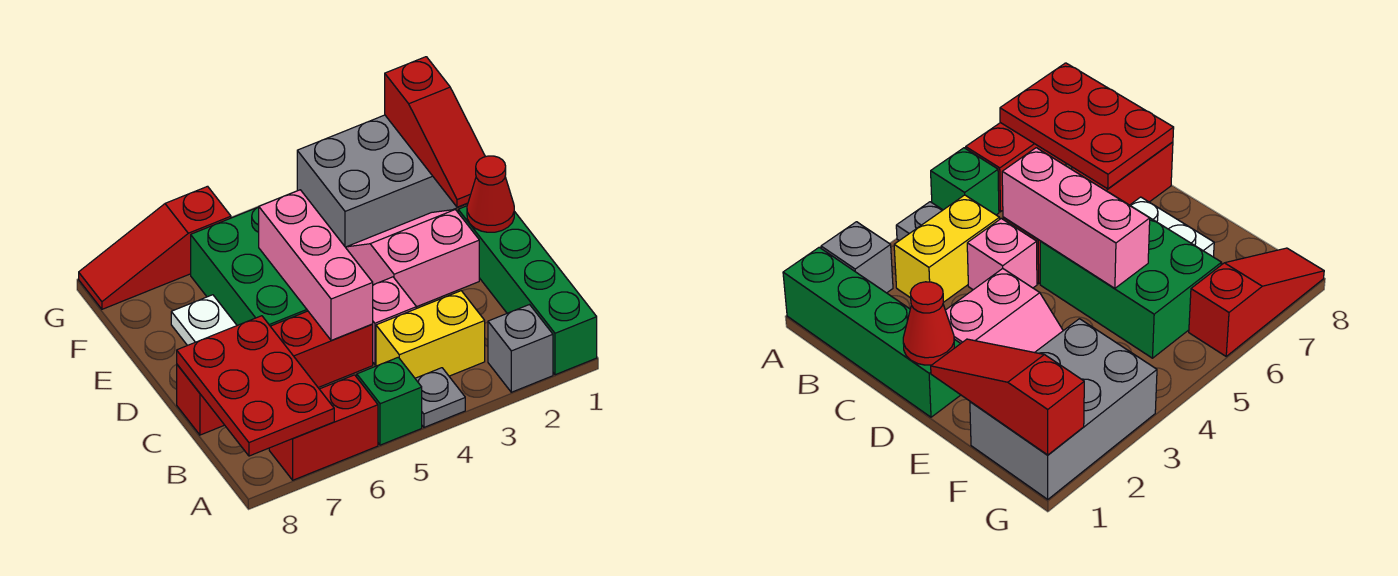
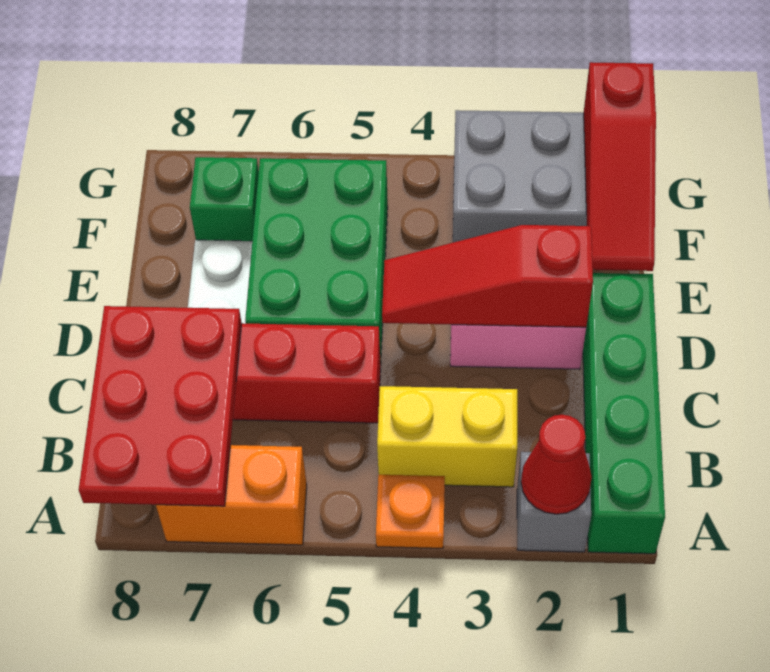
grey 1x1 plate [415,368,465,427] -> orange 1x1 plate [376,475,445,548]
green 1x1 brick [357,357,422,445] -> green 1x1 brick moved to [190,157,259,241]
red 1x2 brick [269,375,378,480] -> orange 1x2 brick [156,445,307,545]
pink 1x1 brick [373,277,416,365] -> none
pink 1x3 brick [259,190,373,340] -> none
red 1x1 cone [467,156,514,232] -> red 1x1 cone moved to [521,415,592,514]
red 1x3 slope [79,186,231,309] -> red 1x3 slope moved to [382,225,593,327]

